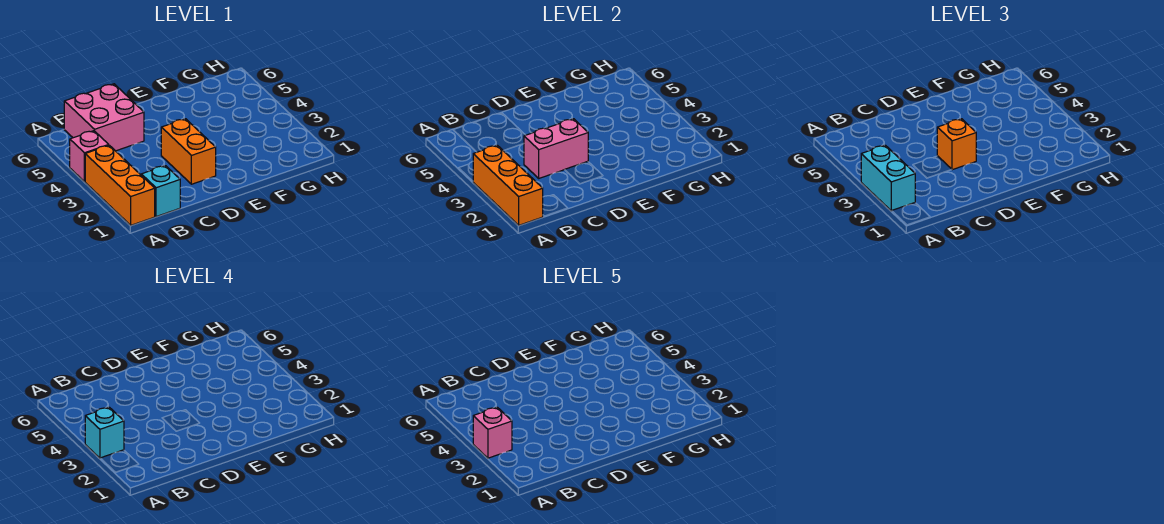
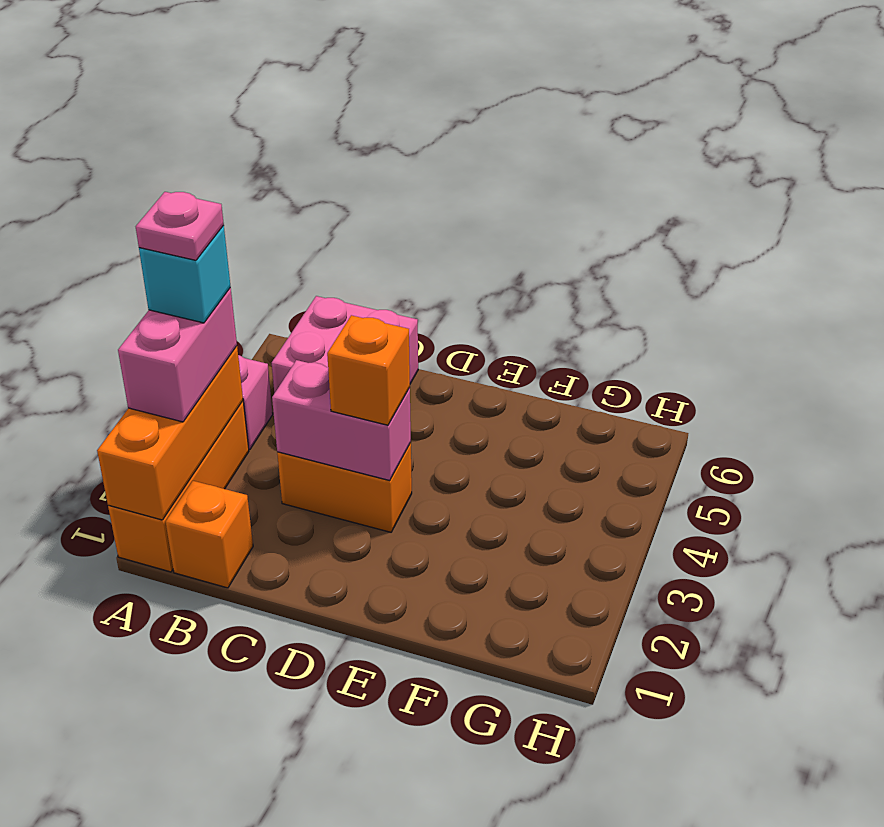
cyan 1x2 brick [861,145,915,211] -> pink 1x2 brick [118,288,237,422]
pink 1x1 brick [473,407,512,458] -> pink 1x1 plate [136,192,224,260]
cyan 1x1 brick [141,166,180,217] -> orange 1x1 brick [166,481,253,588]
orange 1x2 brick [161,119,216,184] -> orange 1x2 brick turned to [277,443,412,532]

